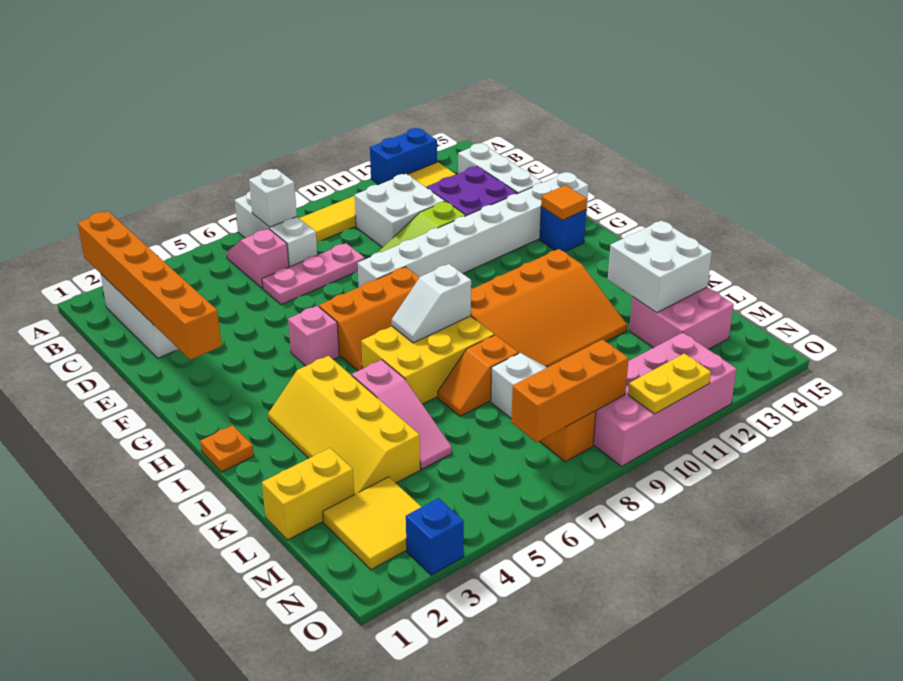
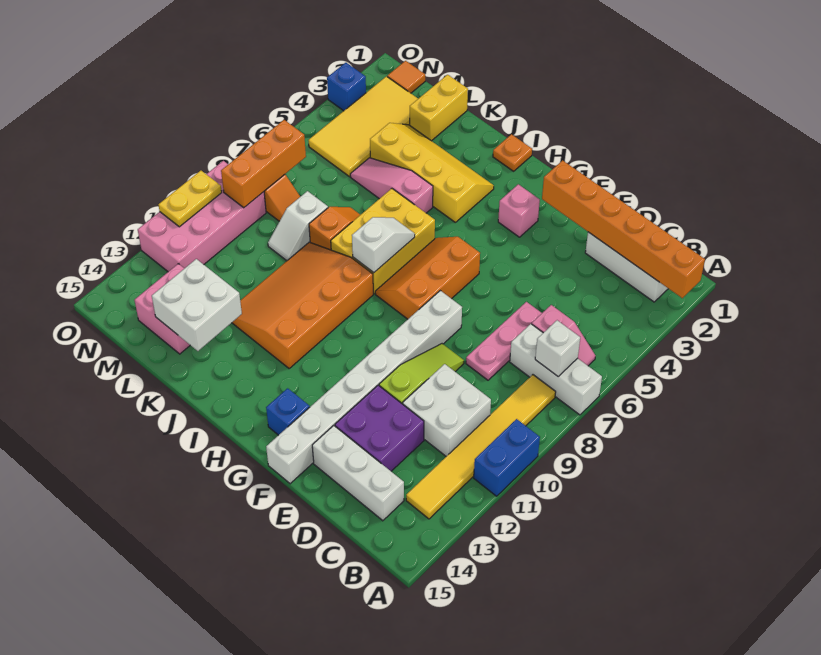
blue 1x2 brick [370,128,437,184] -> blue 1x2 brick moved to [474,419,540,496]
pink 1x1 brick [288,306,339,366] -> pink 1x1 brick moved to [498,184,540,237]
orange 1x1 tile [541,185,587,220] -> orange 1x1 tile moved to [387,61,425,93]
yellow 2x2 tile [323,477,421,570] -> yellow 2x4 tile [308,76,418,177]

